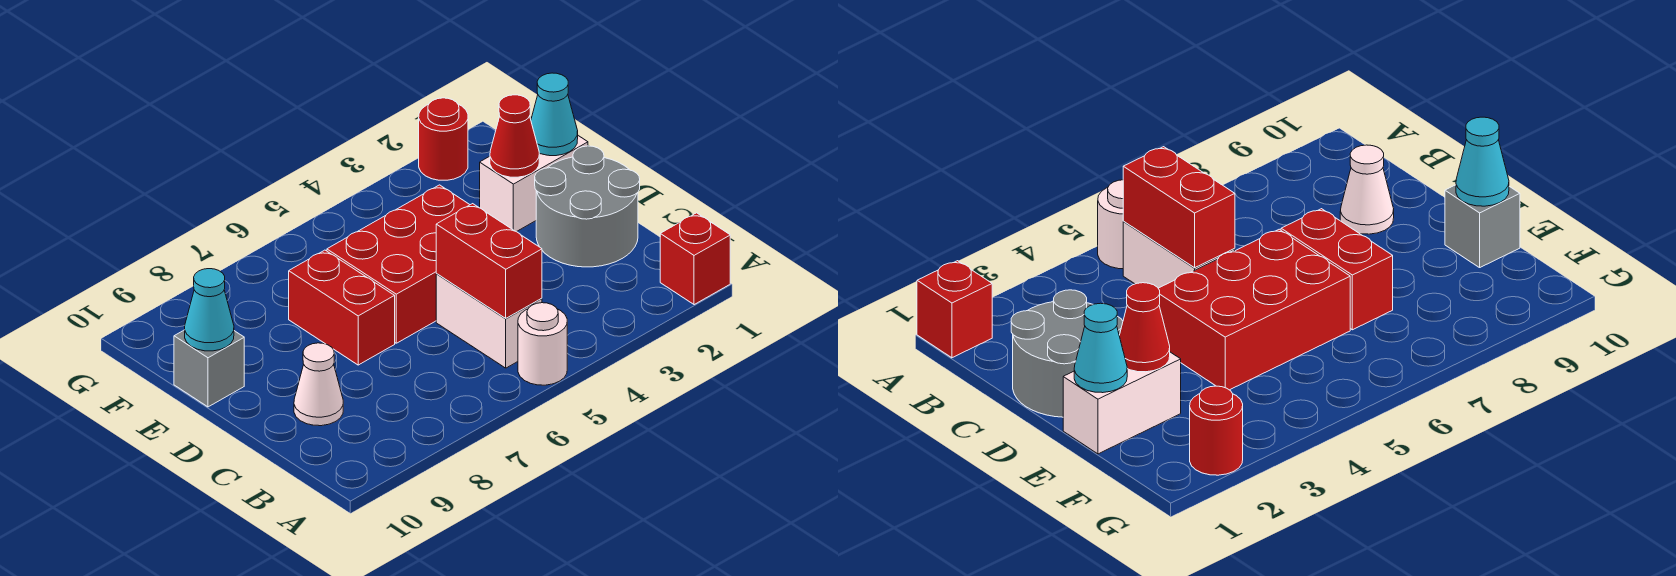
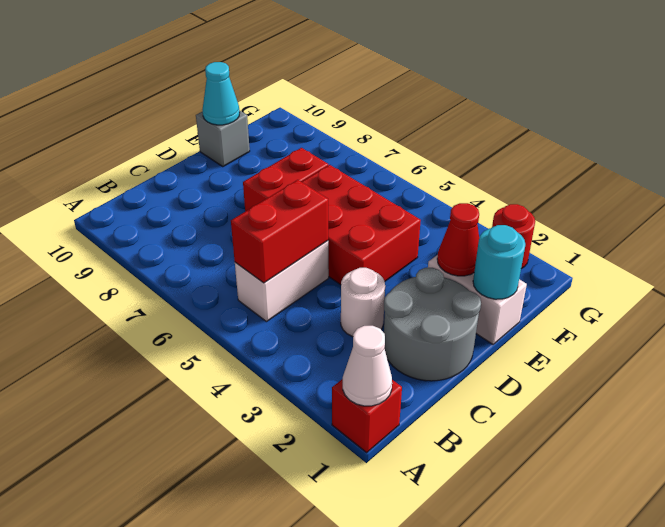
white 1x1 round brick [518,303,567,385] -> white 1x1 round brick moved to [341,268,385,337]
white 1x1 cone [294,343,343,426] -> white 1x1 cone moved to [343,326,392,406]
cyan 1x1 cone [531,73,578,156] -> cyan 1x1 round brick [473,225,525,299]

